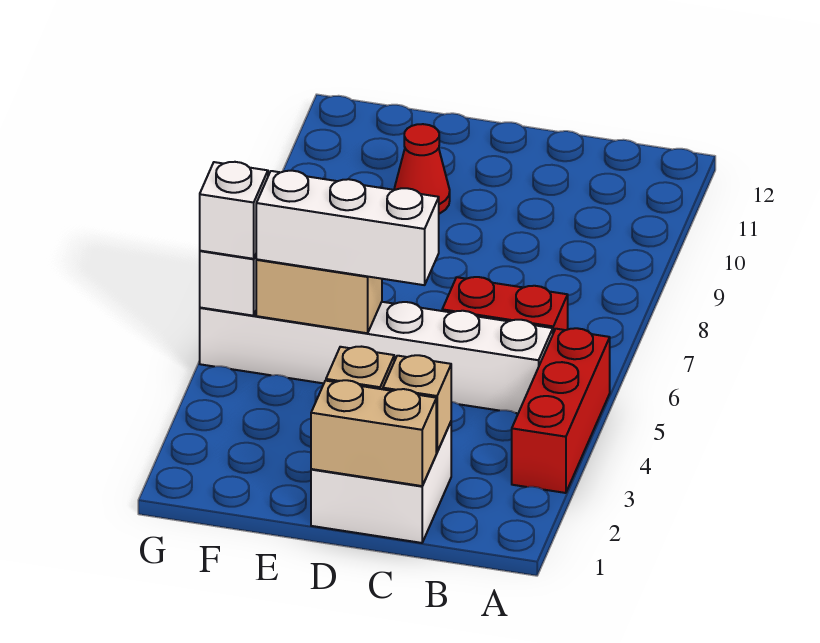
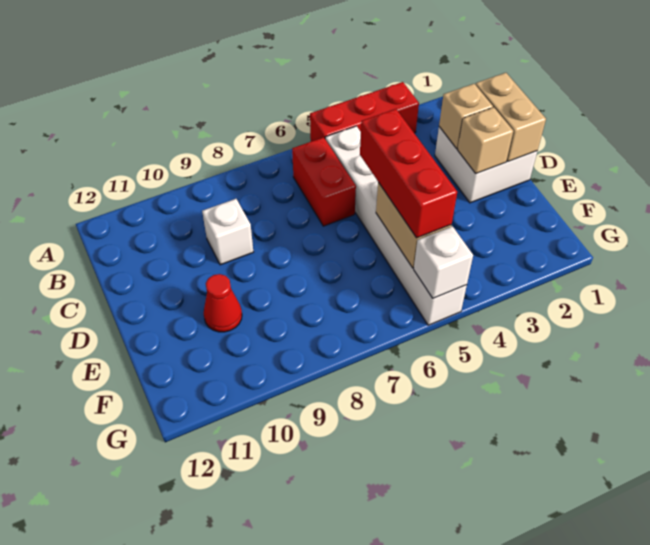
white 1x3 brick [256,171,439,285] -> red 1x3 brick [360,109,457,238]
white 1x1 brick [200,162,268,259] -> white 1x1 brick moved to [202,199,253,265]

